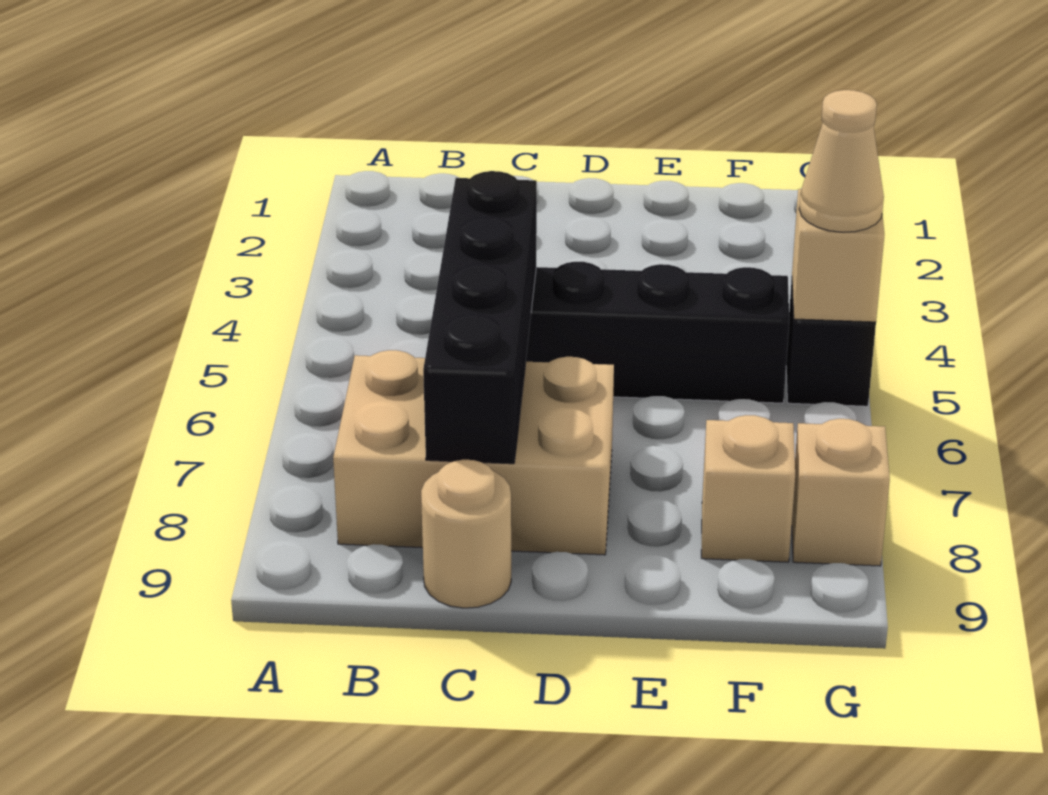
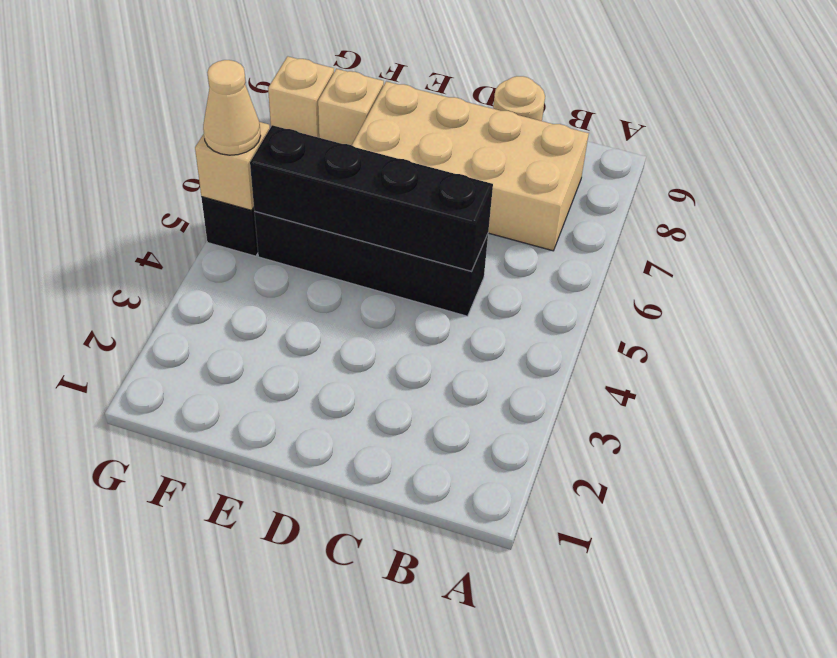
tan 2x3 brick [333,350,614,555] -> tan 2x4 brick [352,82,589,251]
black 1x4 brick [423,171,537,464] -> black 1x4 brick turned to [250,125,493,271]

